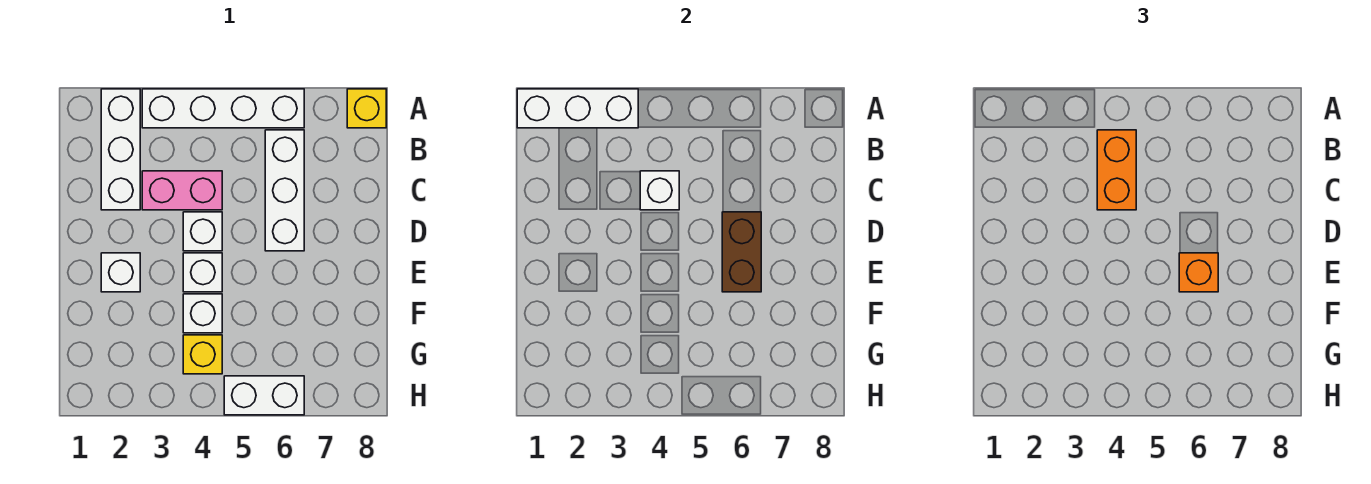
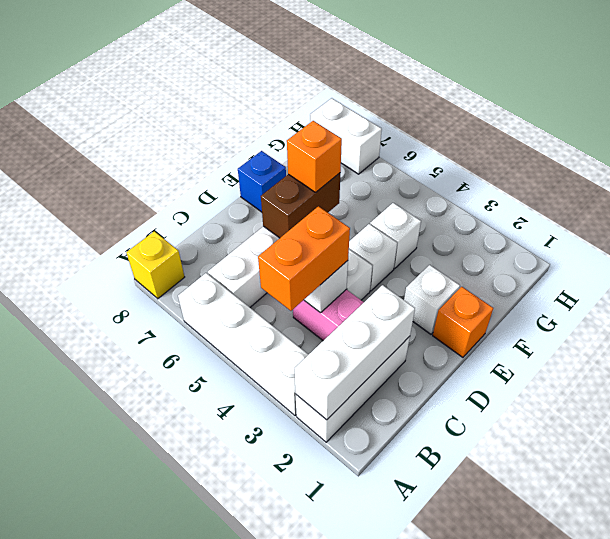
white 1x3 brick [517,89,638,128] -> white 1x3 brick turned to [294,285,415,420]
none -> orange 1x1 brick [433,287,493,357]
none -> blue 1x1 brick [238,151,286,212]
yellow 1x1 brick [183,335,222,374] -> none
white 1x2 brick [224,376,304,415] -> white 1x2 brick moved to [310,98,382,174]

